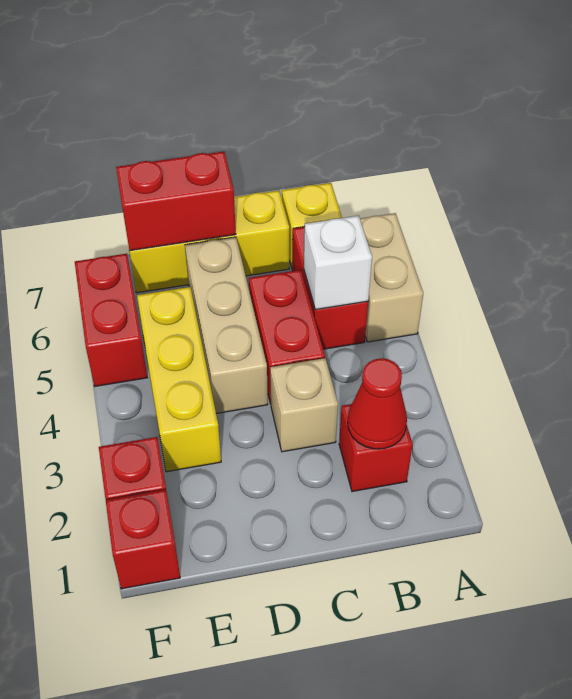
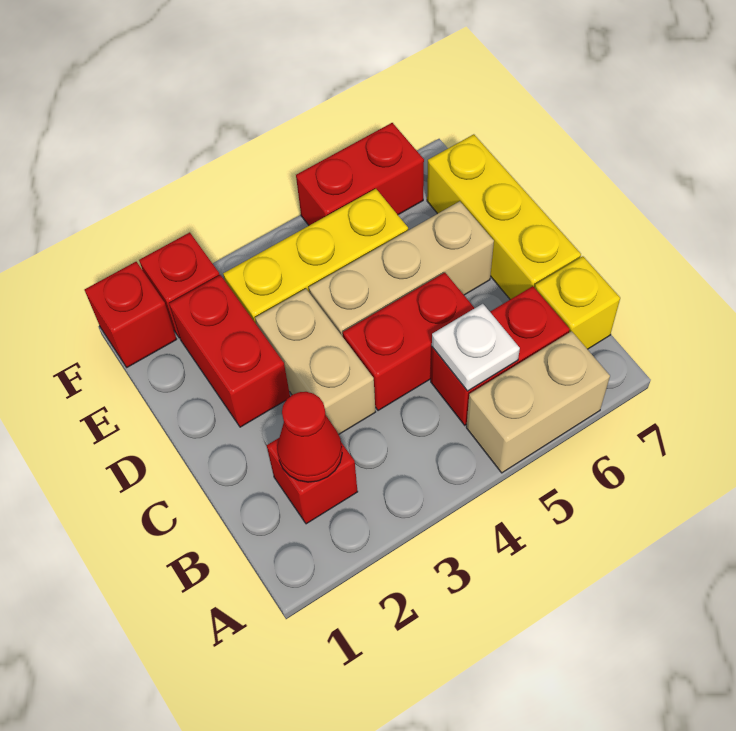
white 1x1 brick [304,216,372,310] -> white 1x1 plate [432,304,520,391]
tan 1x1 brick [270,358,338,452] -> tan 1x2 brick [255,289,376,435]
red 1x2 brick [116,152,236,251] -> red 1x2 brick moved to [169,275,290,427]

